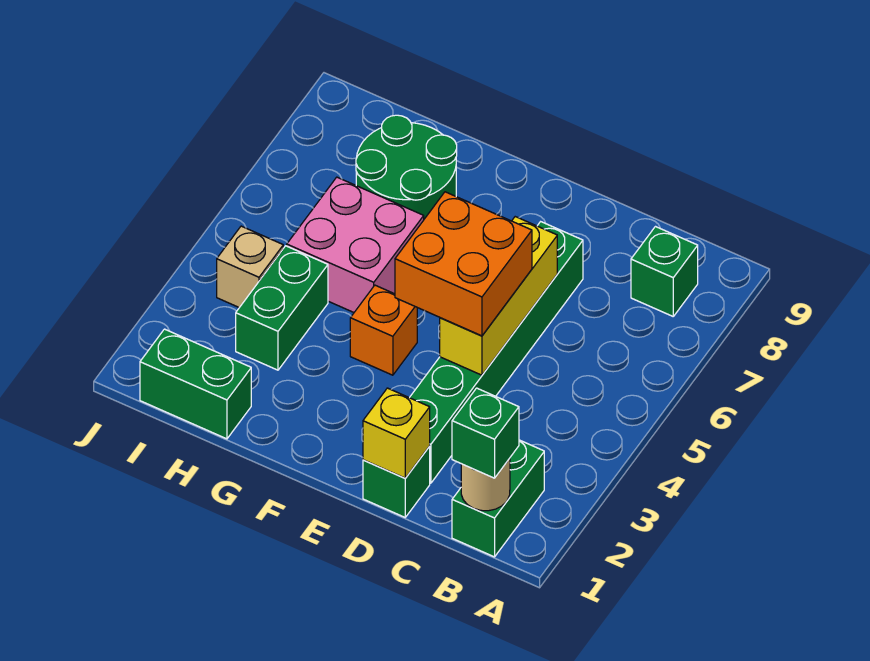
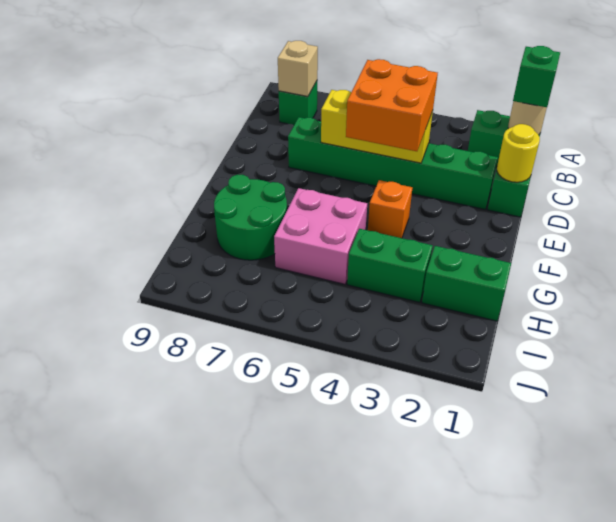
yellow 1x1 brick [363,388,430,478] -> yellow 1x1 round brick [497,124,540,182]
green 1x2 brick [140,329,251,439] -> green 1x2 brick turned to [422,246,511,321]
tan 1x1 brick [217,226,283,308] -> tan 1x1 brick moved to [278,41,318,97]

